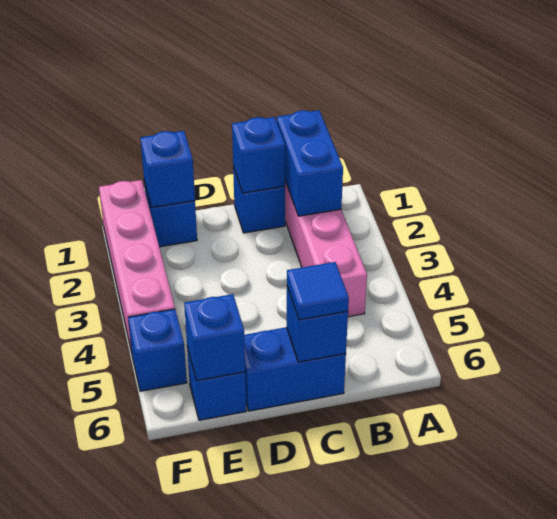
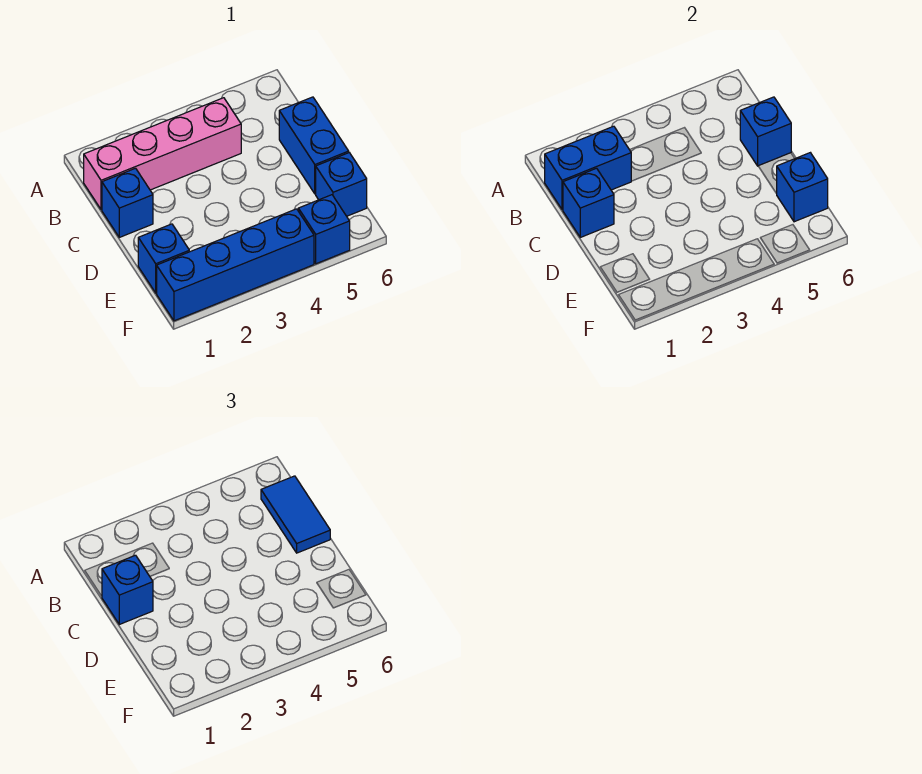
blue 1x1 tile [287,262,349,320] -> blue 1x2 tile [261,476,330,553]
blue 1x1 brick [140,131,195,208] -> blue 1x1 brick moved to [102,555,153,624]
pink 1x4 brick [99,180,175,352] -> blue 1x4 brick [157,209,314,321]

